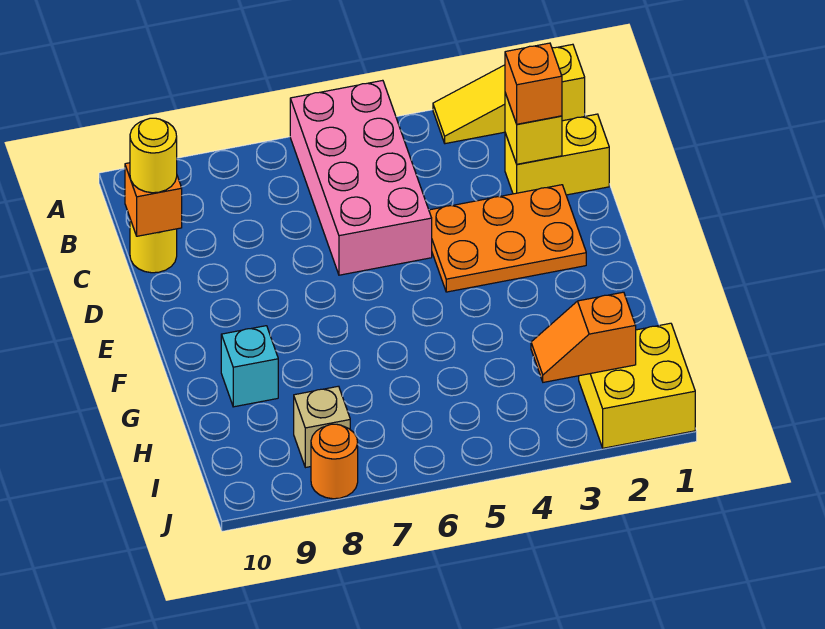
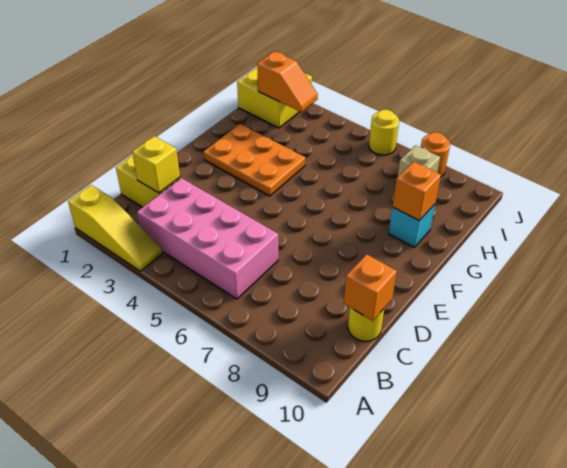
pink 2x4 brick [290,80,432,275] -> pink 2x4 brick turned to [137,178,278,299]
orange 1x1 brick [505,43,562,124] -> orange 1x1 brick moved to [393,162,441,220]
yellow 1x1 round brick [130,118,177,193] -> yellow 1x1 round brick moved to [369,110,399,155]
orange 2x3 plate [429,185,586,292] -> orange 2x3 plate moved to [203,124,306,196]

